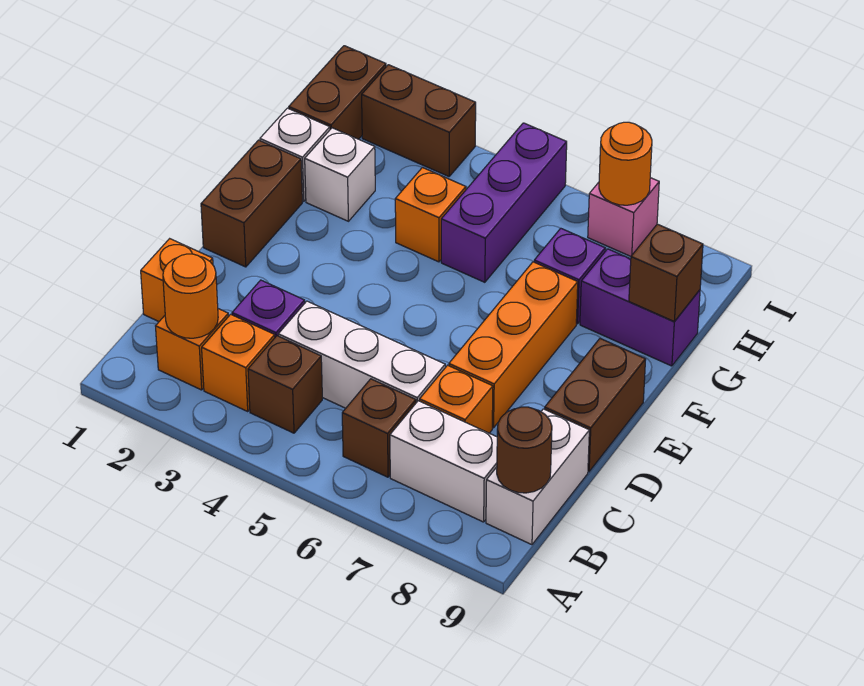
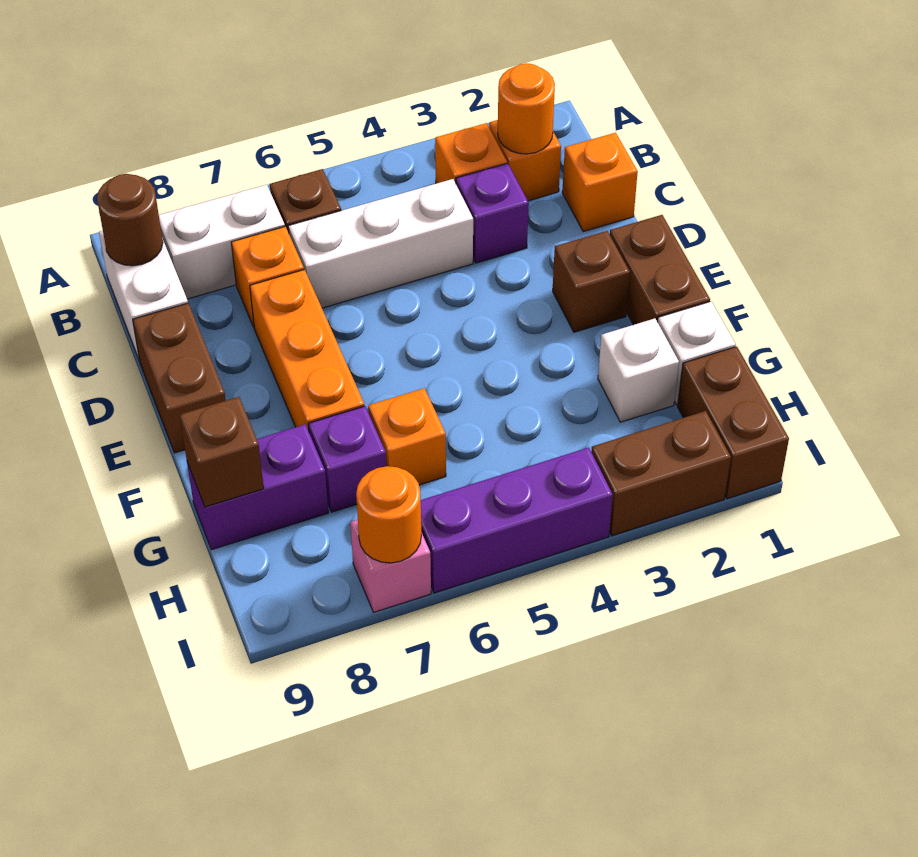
brown 1x1 brick [248,336,322,433] -> brown 1x1 brick moved to [553,231,630,332]
orange 1x1 brick [395,168,466,262] -> orange 1x1 brick moved to [368,388,446,485]
purple 1x3 brick [441,123,567,282] -> purple 1x3 brick turned to [421,448,613,593]

